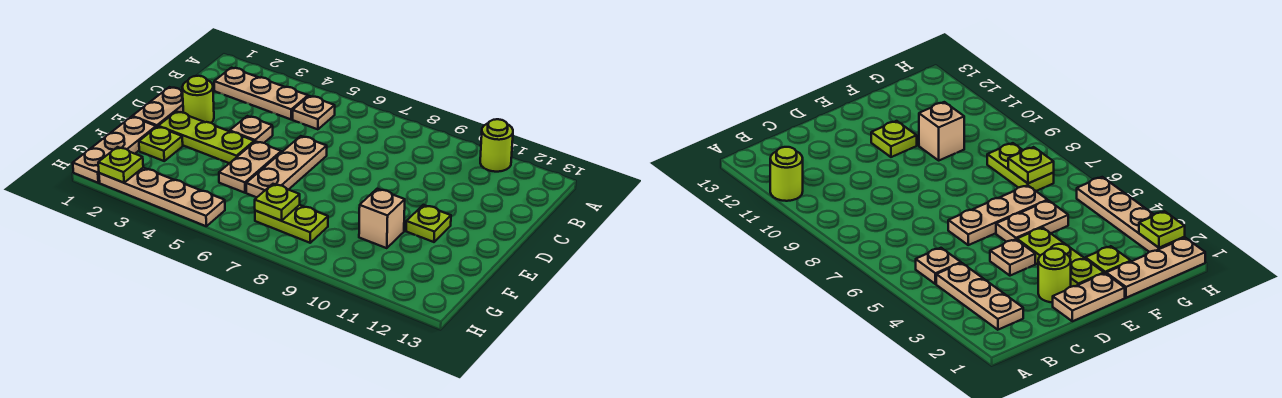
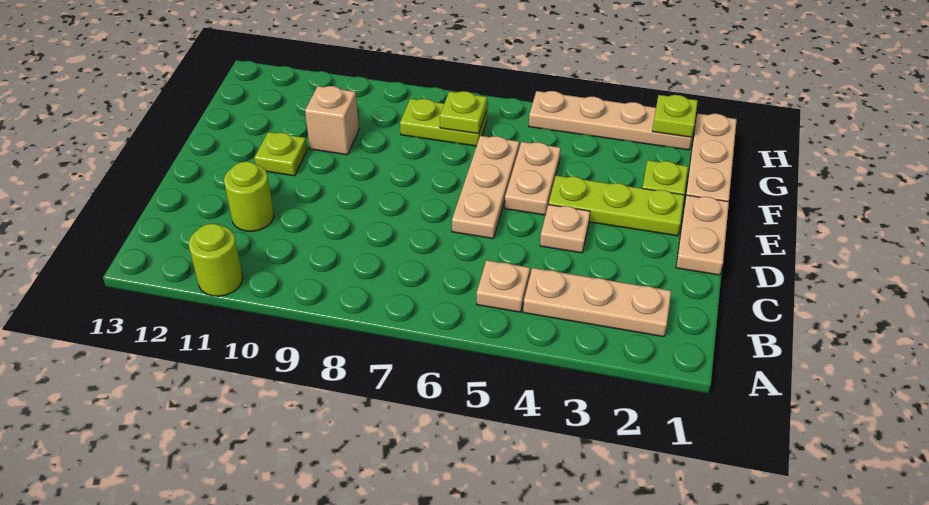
lime 1x1 round brick [182,76,214,123] -> lime 1x1 round brick moved to [224,162,274,231]

